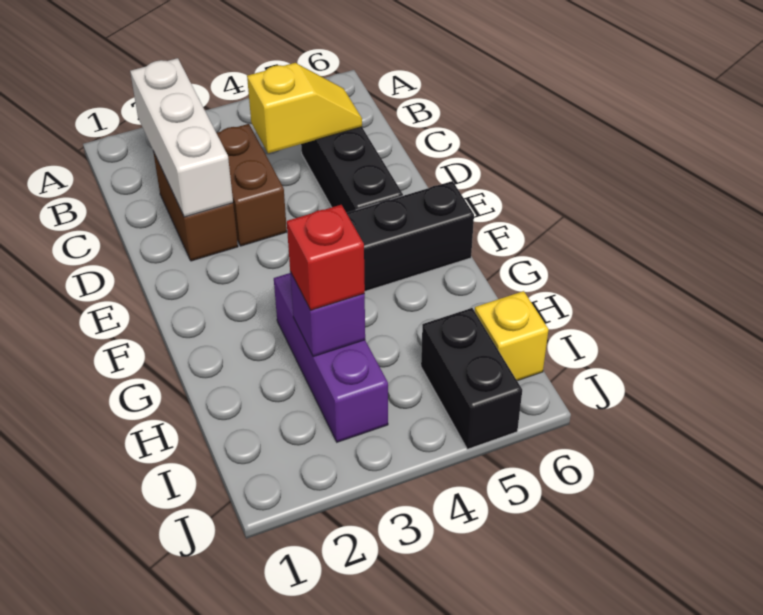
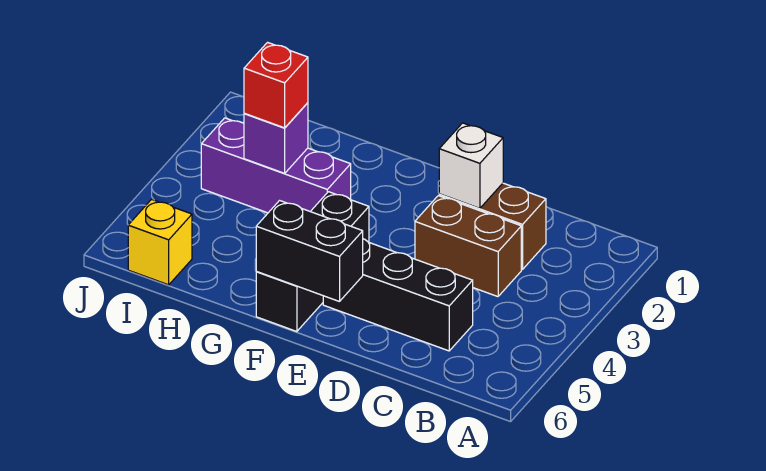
white 1x3 brick [130,58,233,217] -> white 1x1 brick [439,123,503,208]
yellow 1x2 slope [247,63,362,153] -> none
black 1x2 brick [421,308,522,449] -> black 1x2 brick moved to [256,201,363,302]

